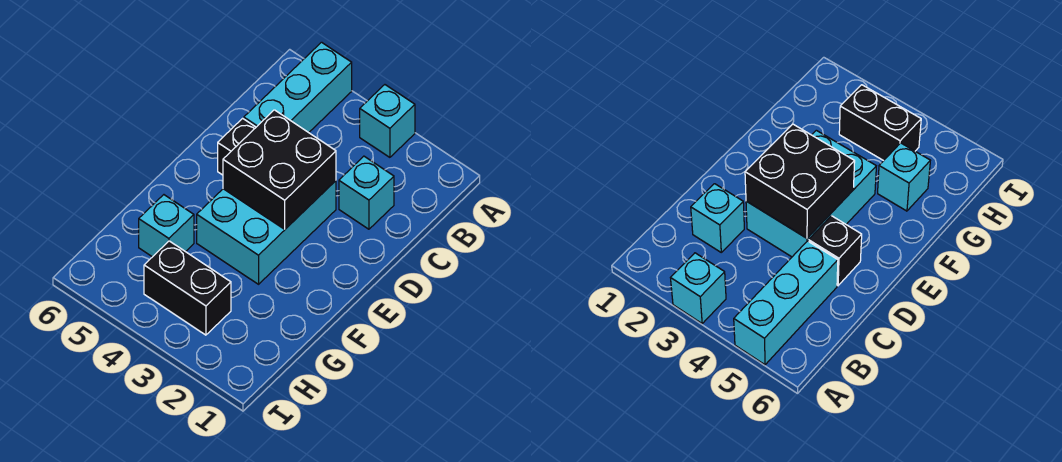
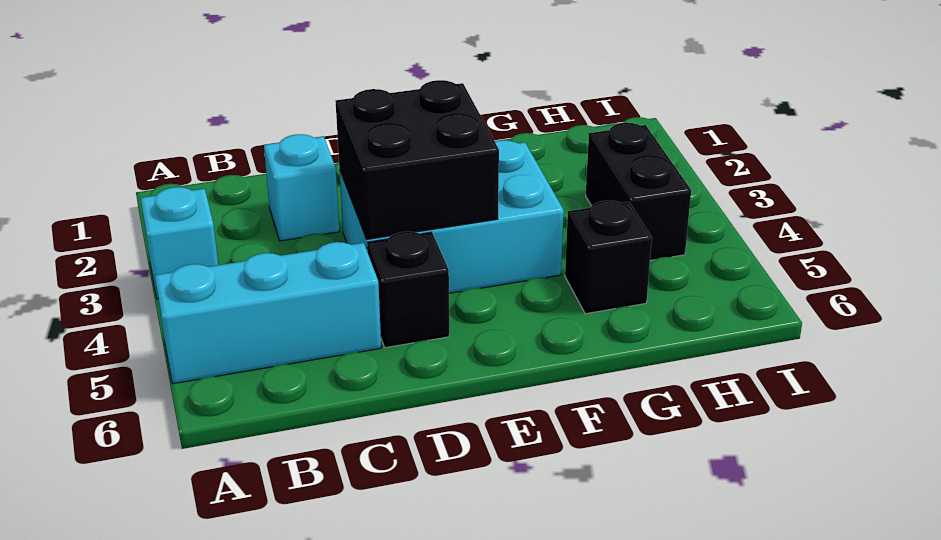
cyan 1x1 brick [139,195,194,257] -> black 1x1 brick [565,200,652,314]

